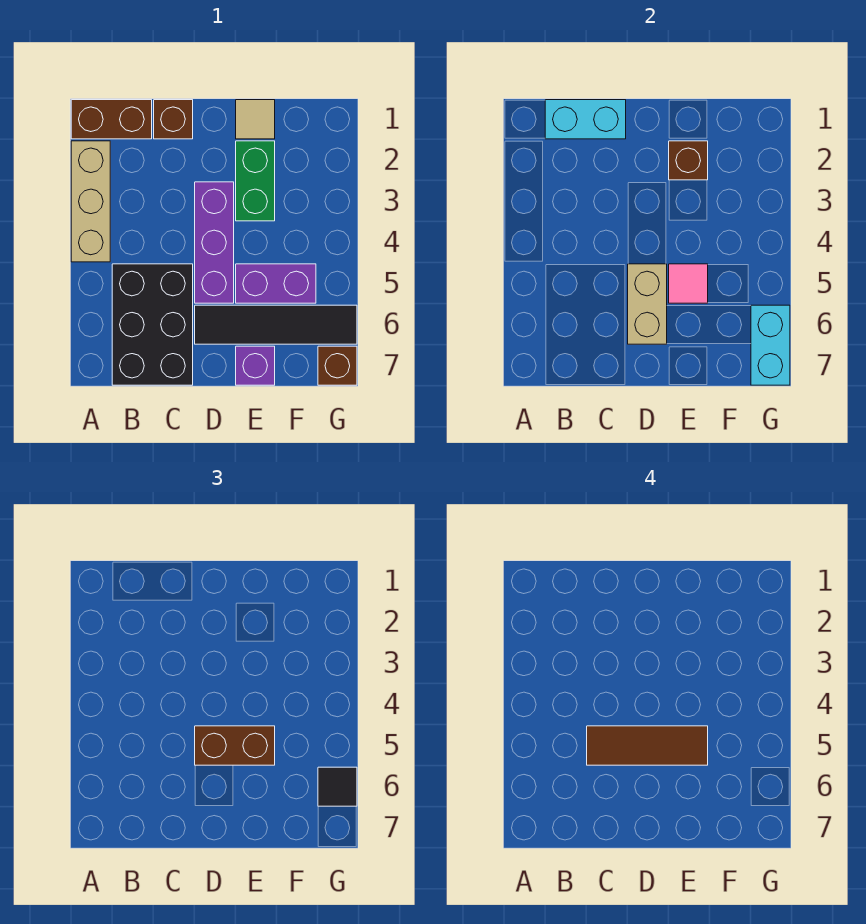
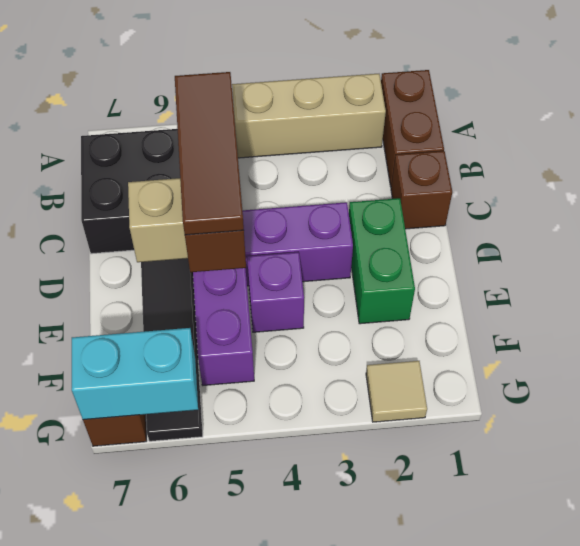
cyan 1x2 brick [545,100,626,139] -> none
tan 1x1 tile [236,100,275,139] -> tan 1x1 tile moved to [366,361,427,422]
green 1x2 brick [236,141,275,221] -> green 1x2 brick turned to [349,198,415,324]
brown 1x1 brick [669,141,708,180] -> none
pink 1x1 tile [669,264,708,303] -> none
purple 1x1 brick [236,346,275,385] -> purple 1x1 brick moved to [247,252,304,332]
black 1x1 tile [318,767,357,806] -> none

